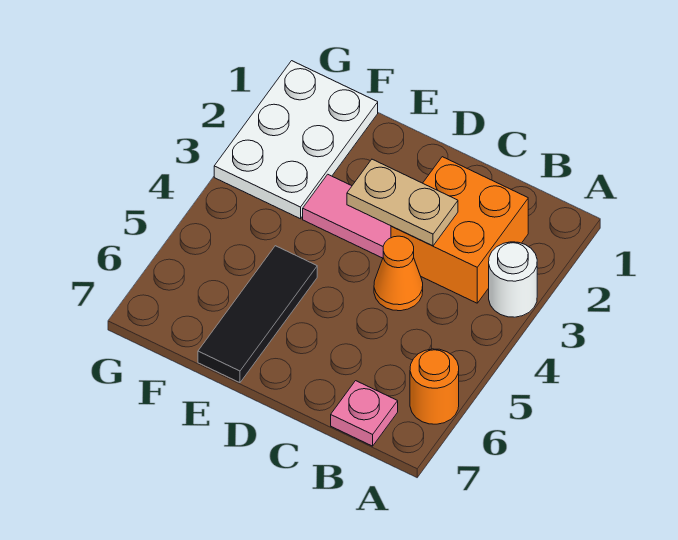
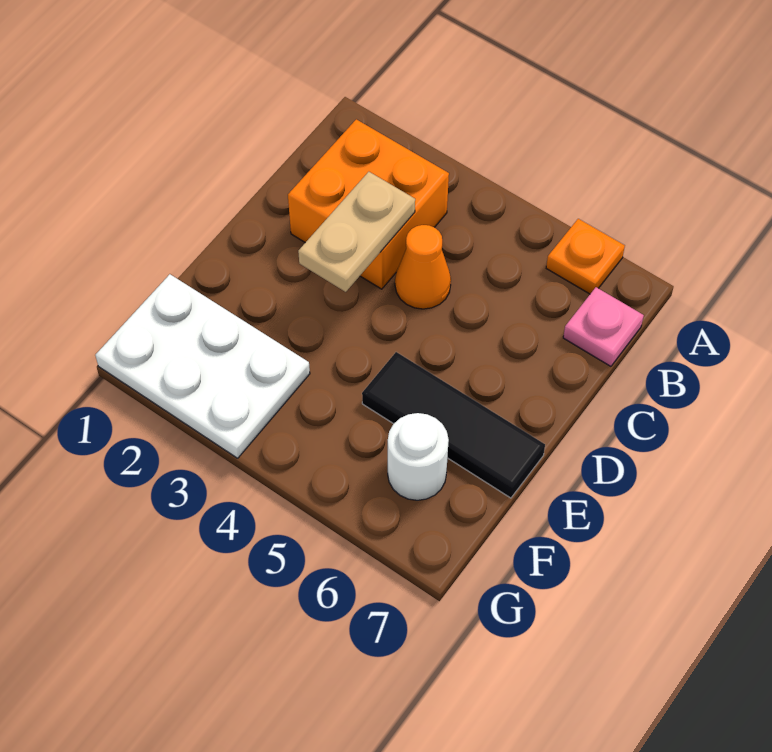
white 1x1 round brick [489,242,537,317] -> white 1x1 round brick moved to [388,413,449,500]
orange 1x1 round brick [410,349,459,424] -> orange 1x1 plate [546,219,625,294]
pink 1x2 tile [303,174,391,258] -> none

